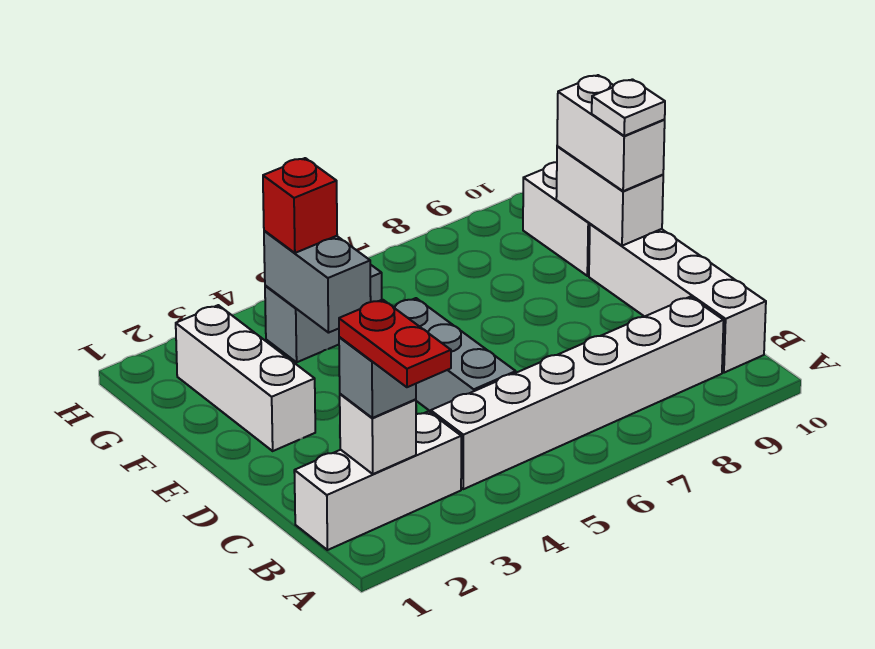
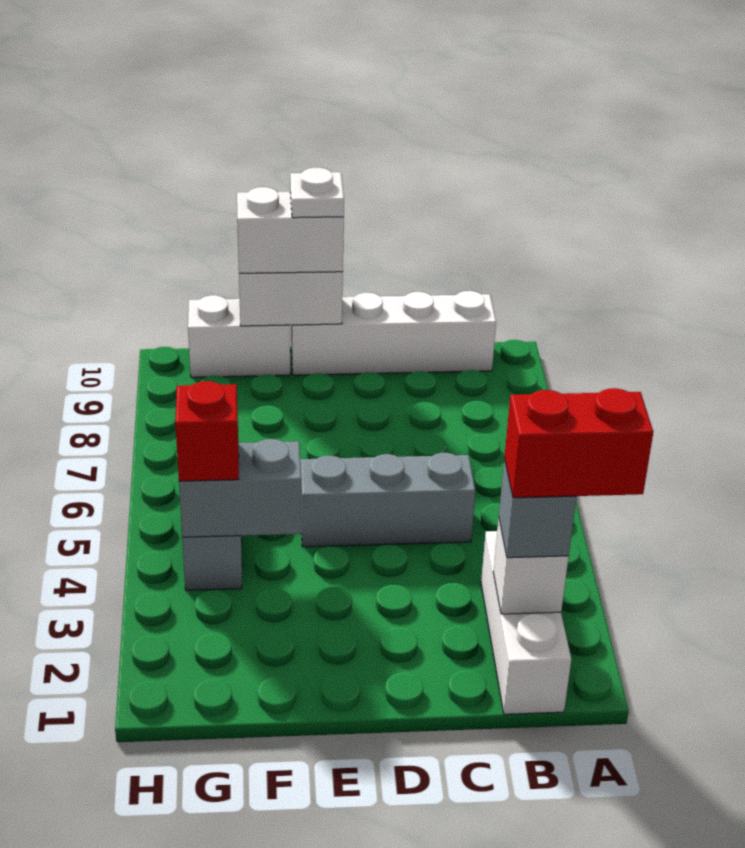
red 1x2 plate [339,300,451,387] -> red 1x2 brick [504,388,653,498]
white 1x6 brick [431,297,724,489] -> none
white 1x3 brick [176,305,315,451] -> none

